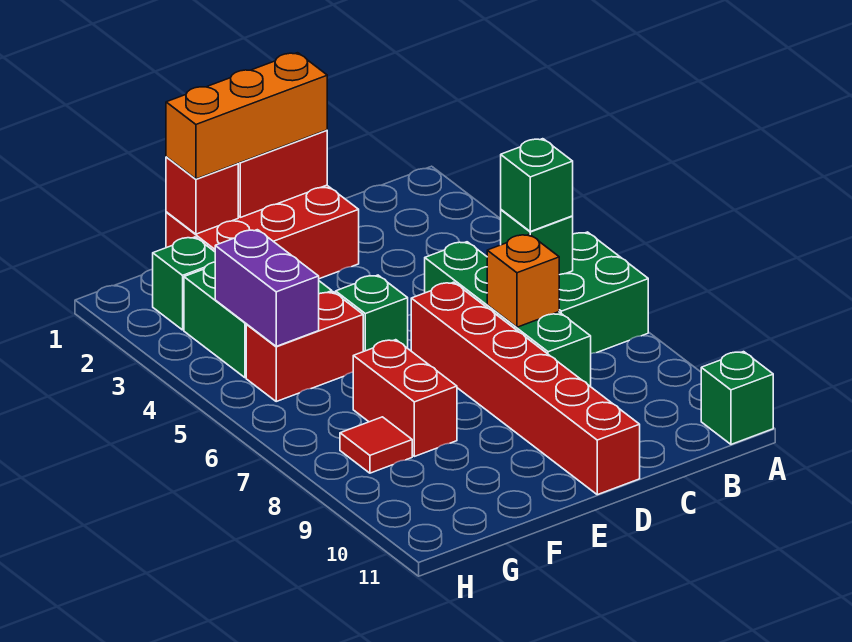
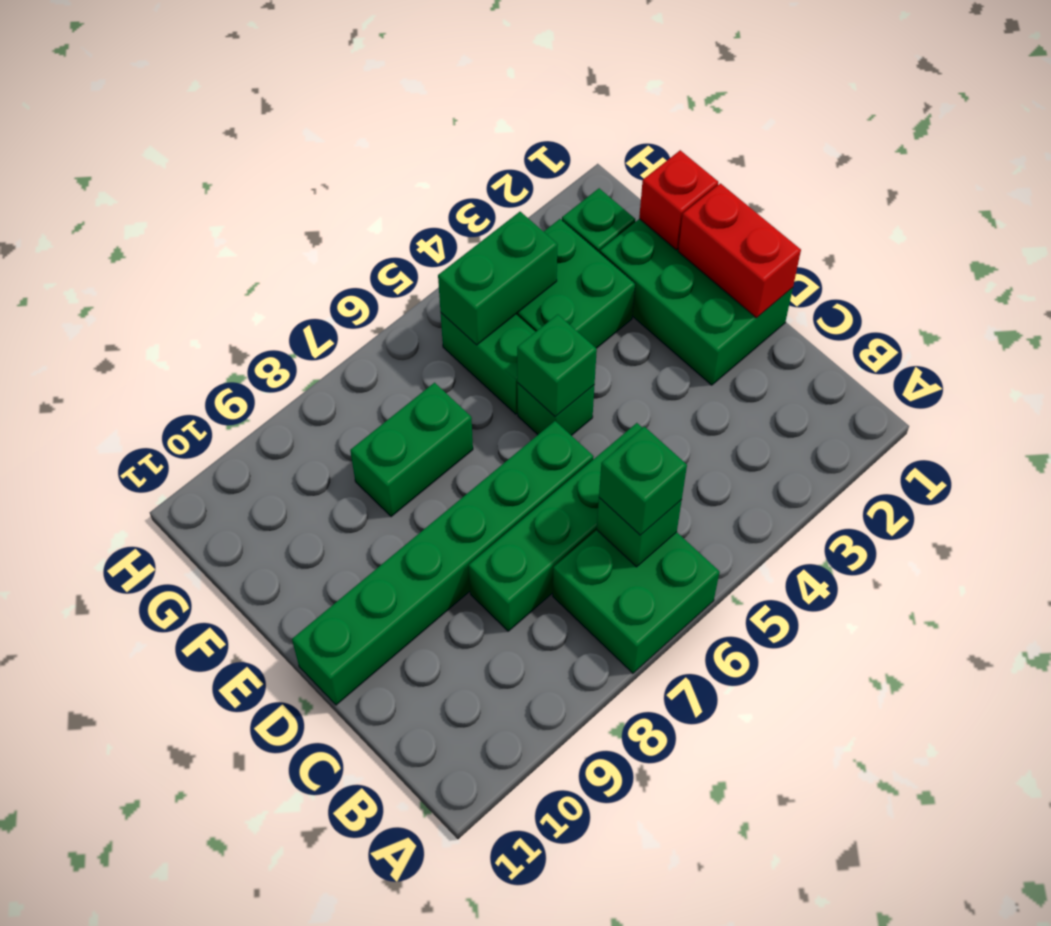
green 1x1 brick [701,352,773,444] -> green 1x1 brick moved to [517,314,597,417]
orange 1x1 brick [487,234,559,327] -> none
red 2x3 brick [166,185,359,279] -> green 2x3 brick [600,219,793,385]
orange 1x3 brick [166,53,327,179] -> none
red 1x6 brick [411,282,640,495] -> green 1x6 brick [292,421,594,705]
red 1x2 brick [246,292,363,401] -> green 1x2 brick [441,313,535,414]
red 1x2 brick [353,340,457,456] -> green 1x2 brick [350,383,473,517]
purple 1x2 brick [215,230,319,346] -> green 1x2 brick [438,212,558,345]
red 1x1 tile [340,417,412,473] -> none

